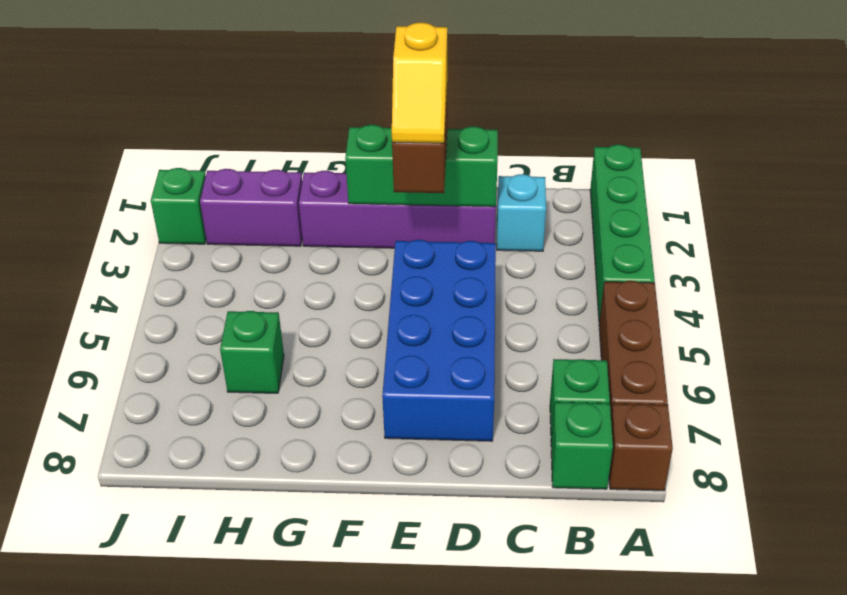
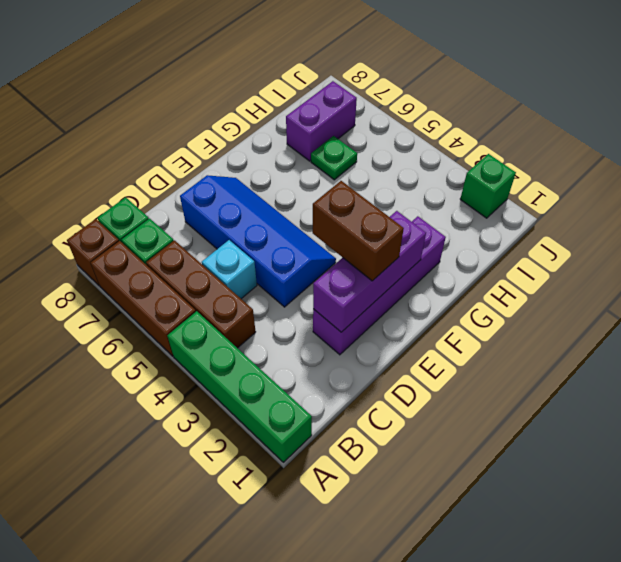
none -> brown 1x3 brick [146,240,256,348]
cyan 1x1 brick [497,174,546,251] -> cyan 1x1 brick moved to [202,240,257,299]
green 1x3 brick [345,125,498,207] -> purple 1x3 brick [313,211,426,332]
blue 2x4 brick [382,240,496,441] -> blue 2x4 slope [180,175,336,307]
yellow 1x2 slope [392,22,447,143] -> none
purple 1x2 brick [200,169,302,246] -> purple 1x2 brick moved to [286,81,357,161]
green 1x1 brick [220,311,284,393] -> green 1x1 plate [311,136,357,180]

